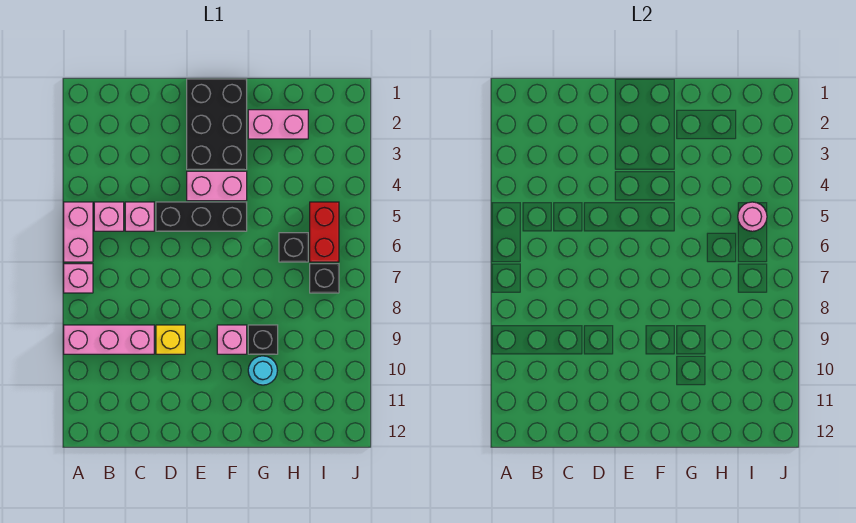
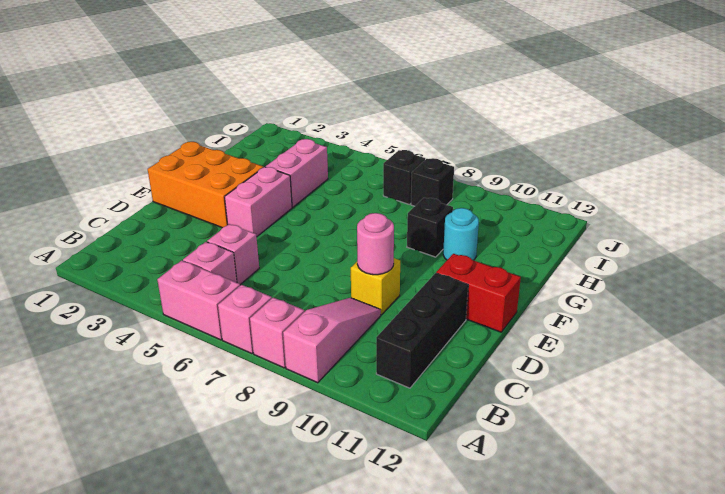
pink 1x3 brick [64,325,154,354] -> pink 1x3 slope [283,298,381,383]
black 1x3 brick [156,202,247,231] -> black 1x3 brick moved to [376,273,468,388]
black 2x3 brick [187,79,247,170] -> orange 2x3 brick [148,142,264,228]
pink 1x1 brick [217,325,247,354] -> pink 1x1 brick moved to [250,298,304,368]
pink 1x2 brick [248,110,308,139] -> pink 1x2 brick moved to [266,139,328,207]
black 1x1 brick [279,233,308,262] -> black 1x1 brick moved to [411,158,454,206]
red 1x2 brick [310,202,339,262] -> red 1x2 brick moved to [436,254,521,332]
pink 1x1 round brick [738,202,767,231] -> pink 1x1 round brick moved to [357,213,394,275]

